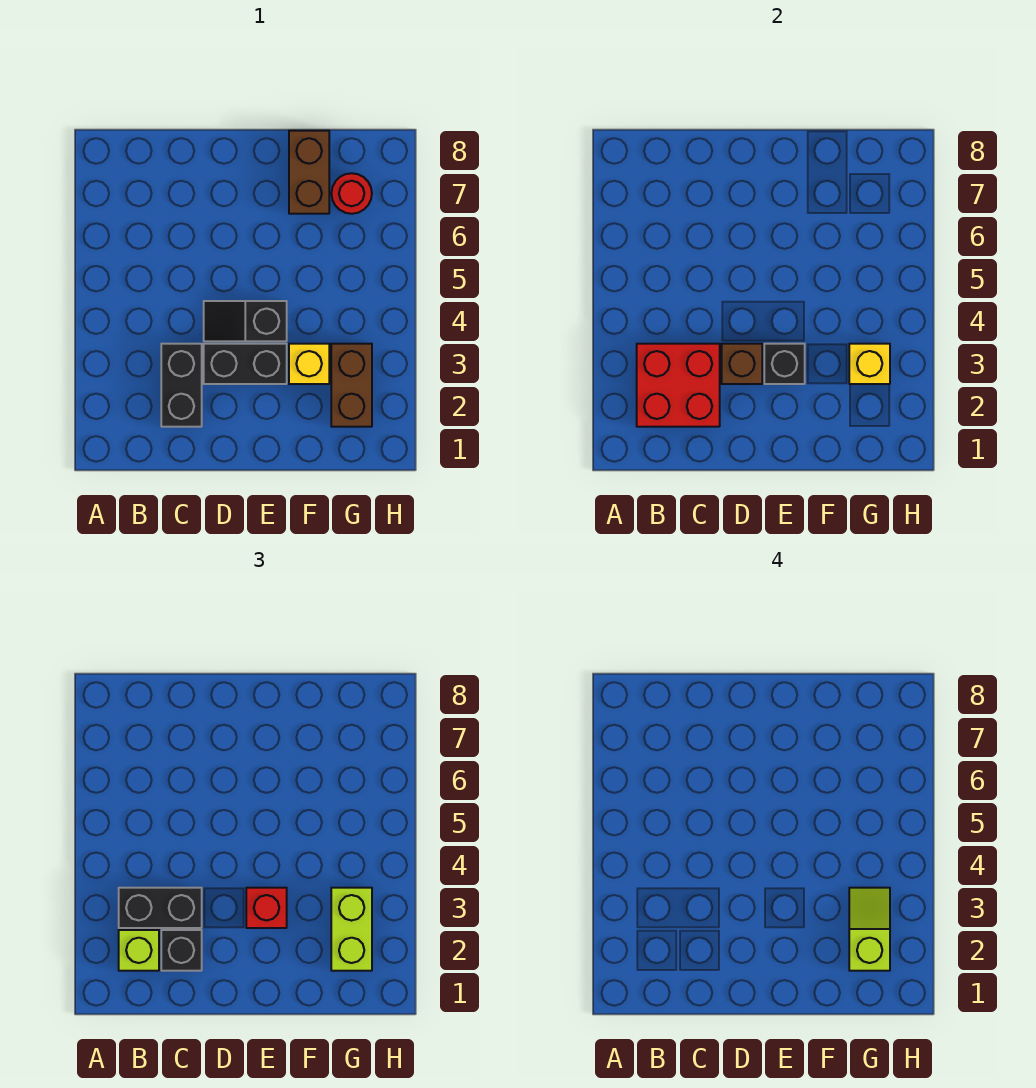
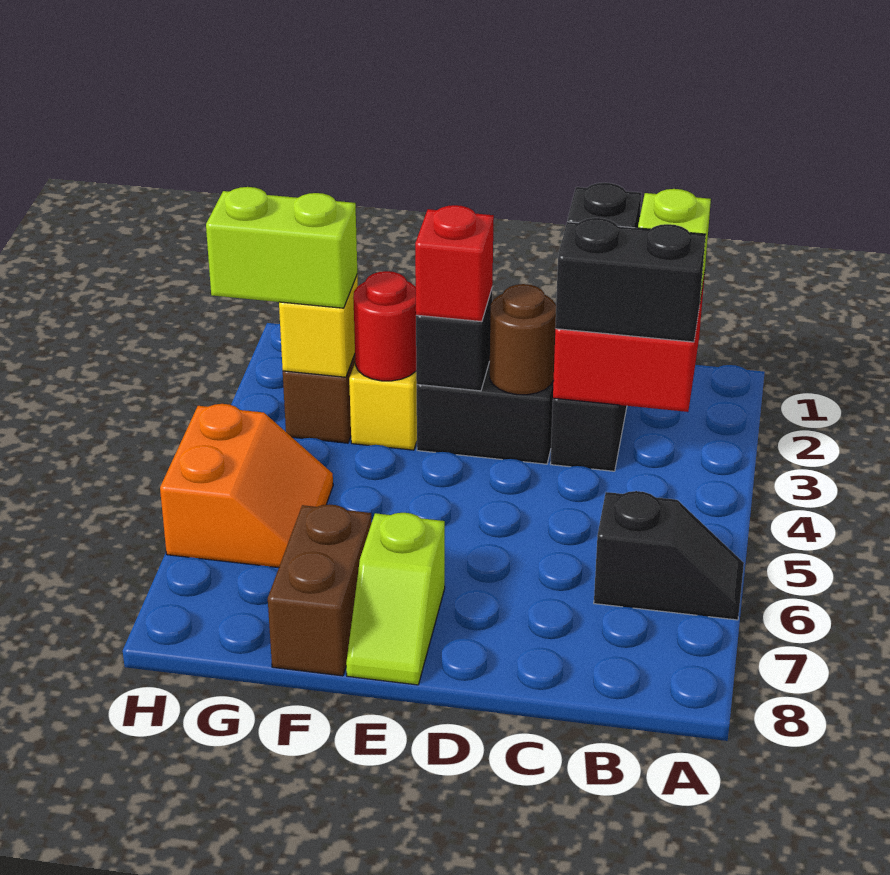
brown 1x1 brick [722,344,762,384] -> brown 1x1 round brick [490,284,556,395]
black 1x2 slope [204,301,287,341] -> black 1x2 slope moved to [594,491,744,620]
lime 1x2 brick [331,888,372,971] -> lime 1x2 brick turned to [206,187,357,308]
lime 1x2 slope [849,888,890,971] -> lime 1x2 slope moved to [346,513,445,685]
none -> orange 2x2 slope [160,404,333,568]
red 1x1 round brick [331,173,372,214] -> red 1x1 round brick moved to [353,271,416,381]

